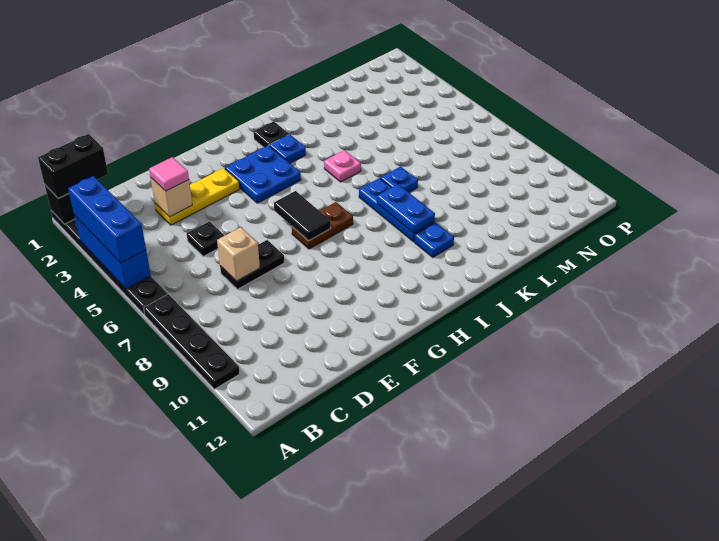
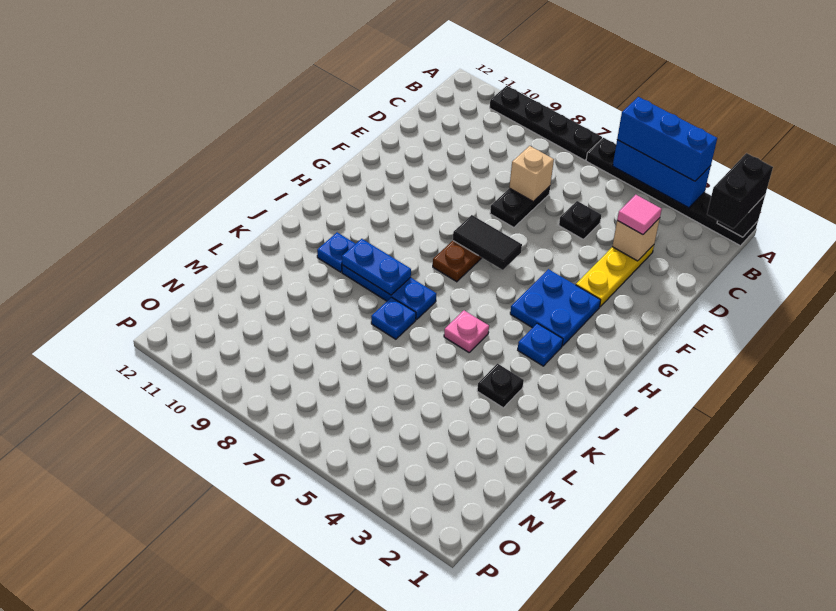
black 1x1 plate [254,121,289,147] -> black 1x1 plate moved to [477,364,524,408]

